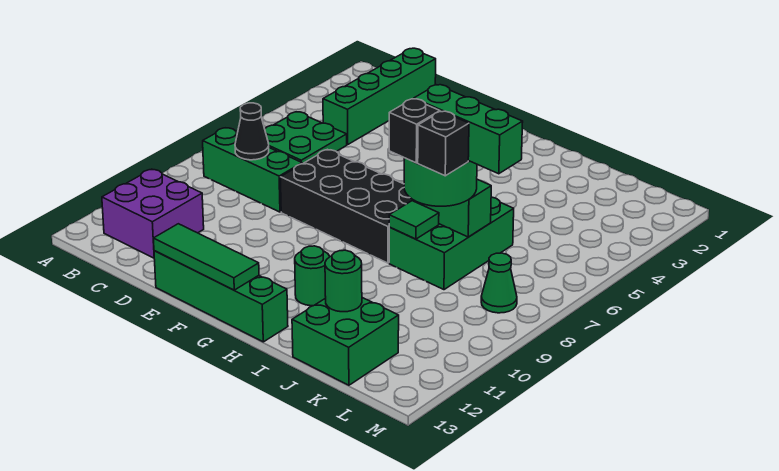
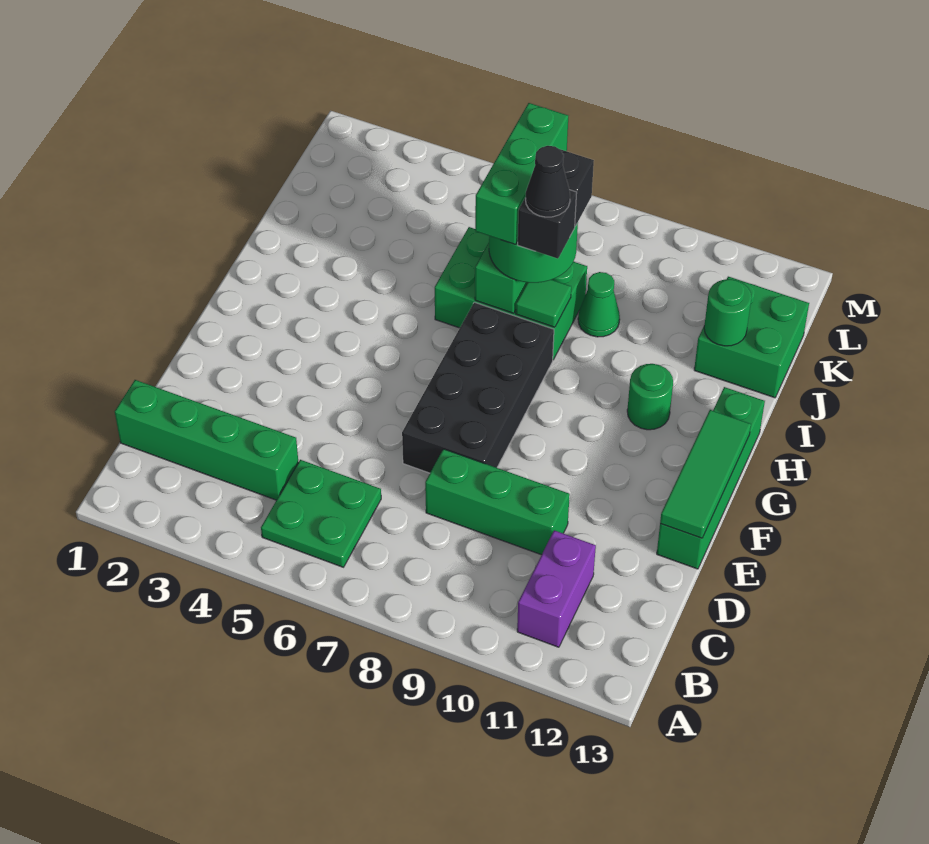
green 1x3 brick [203,128,302,212] -> green 1x3 brick turned to [425,449,570,555]
purple 2x2 brick [102,169,204,258] -> purple 1x2 brick [517,530,596,647]
black 1x1 cone [235,103,269,160] -> black 1x1 cone moved to [526,146,570,217]
green 1x1 cone [481,253,517,313] -> green 1x1 cone moved to [578,272,620,337]

